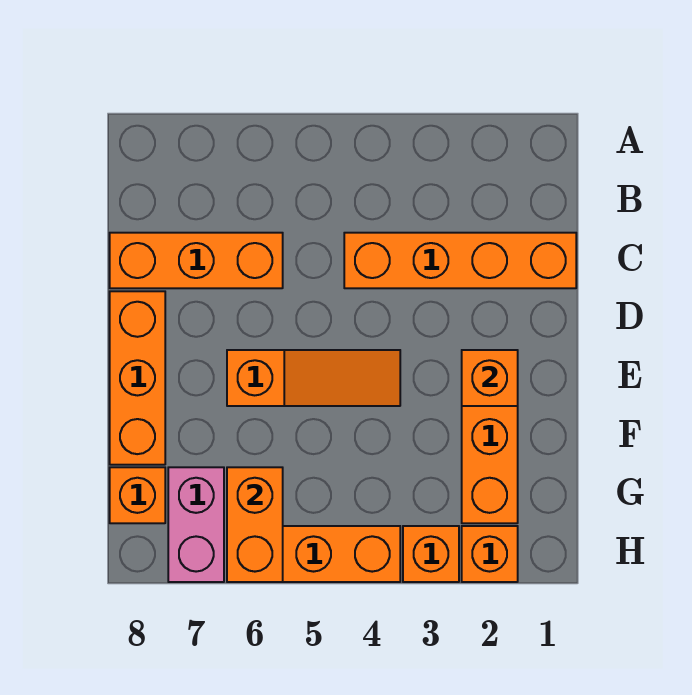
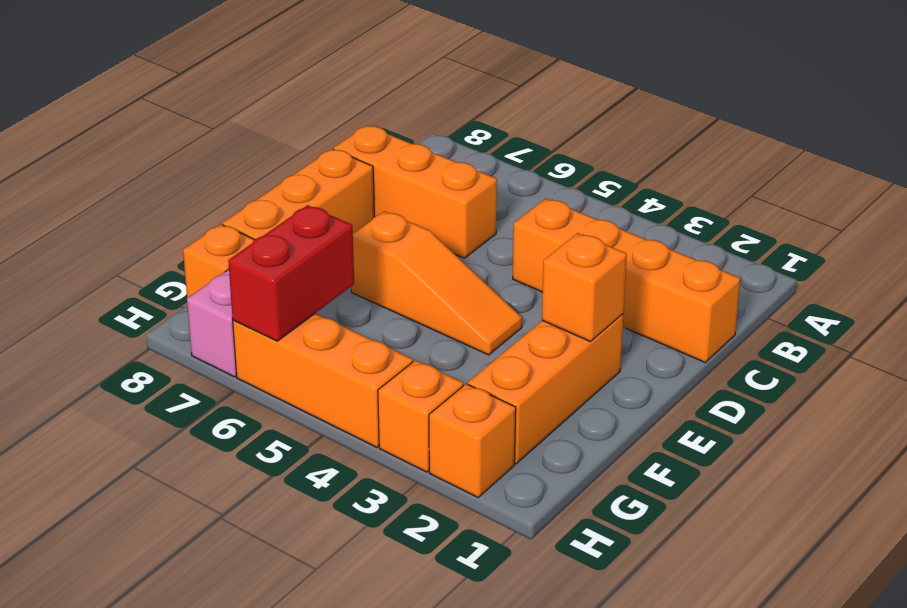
orange 1x2 brick [227,467,283,582] -> red 1x2 brick [228,205,354,341]

